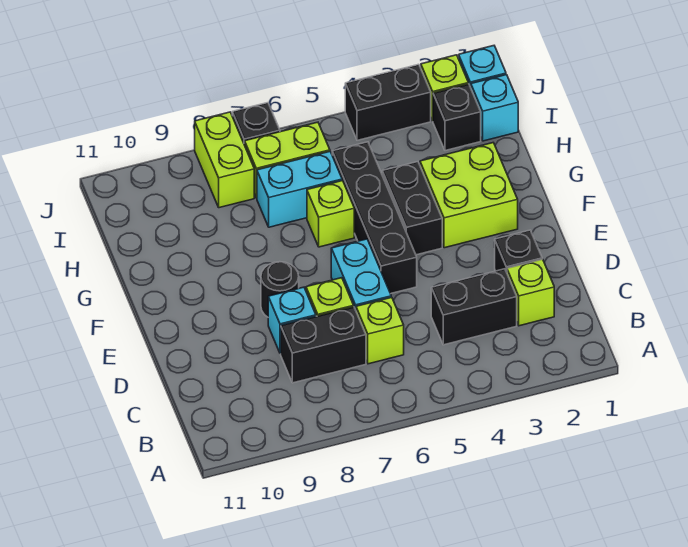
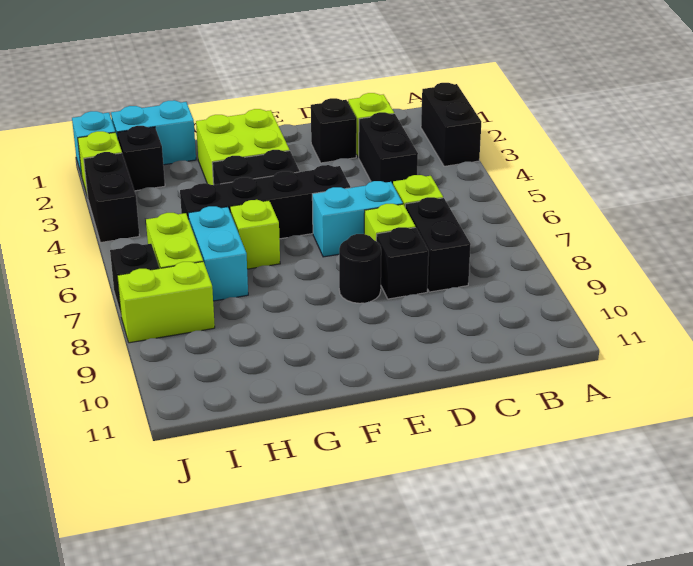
none -> black 1x2 brick [421,83,481,166]
cyan 1x1 brick [268,287,316,354] -> black 1x1 brick [376,227,429,299]
cyan 1x1 brick [471,75,518,141] -> cyan 1x2 brick [111,100,196,165]

